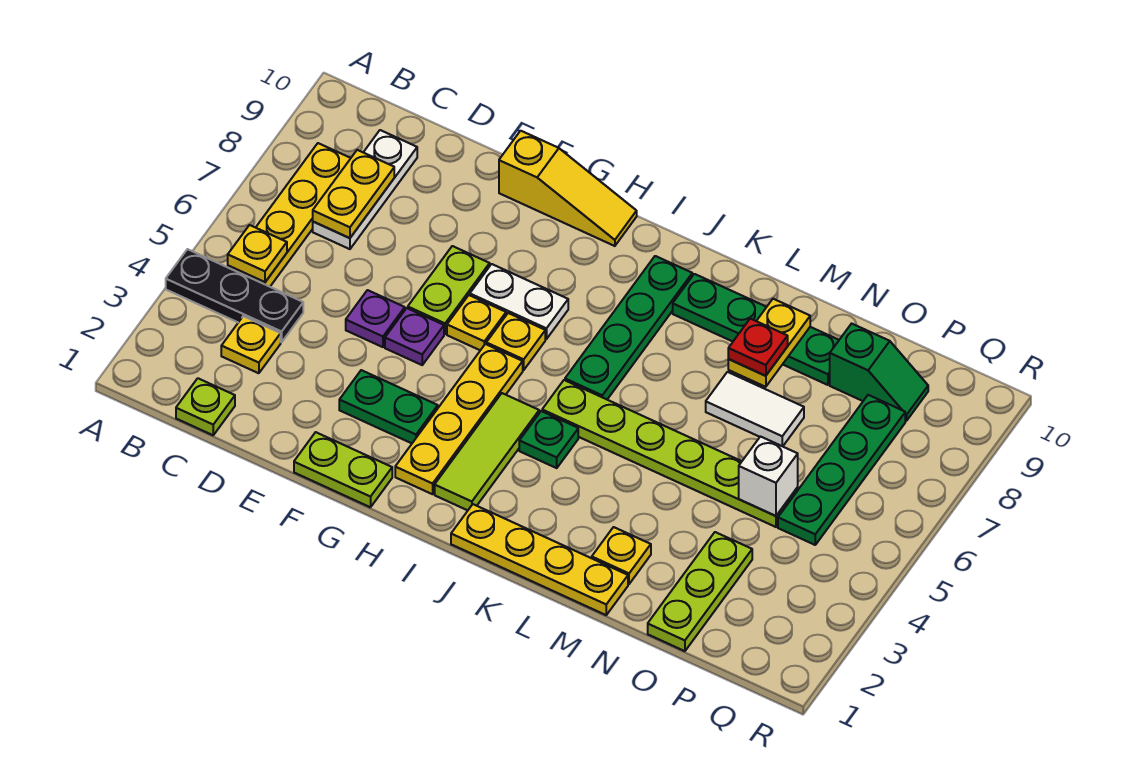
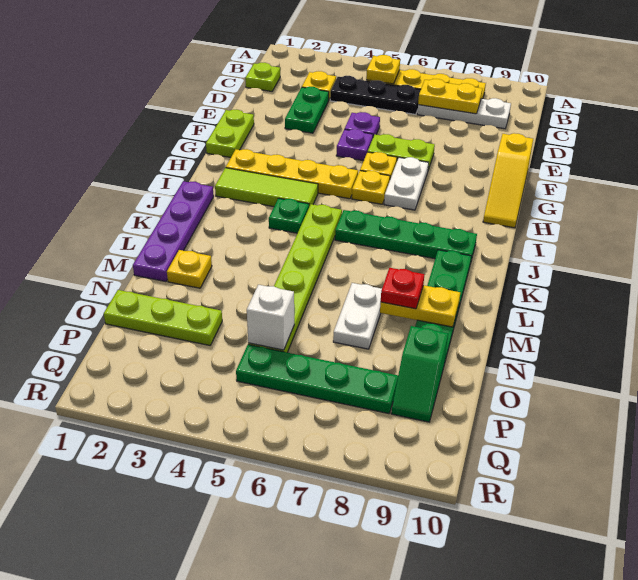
black 1x3 plate [166,249,303,342] -> black 1x3 plate turned to [330,76,421,114]
green 1x2 plate [339,370,438,443] -> green 1x2 plate moved to [285,87,329,133]
yellow 1x4 plate [451,504,628,615] -> purple 1x4 plate [133,181,214,282]
white 1x2 tile [706,372,804,446] -> white 1x2 plate [333,283,382,349]

